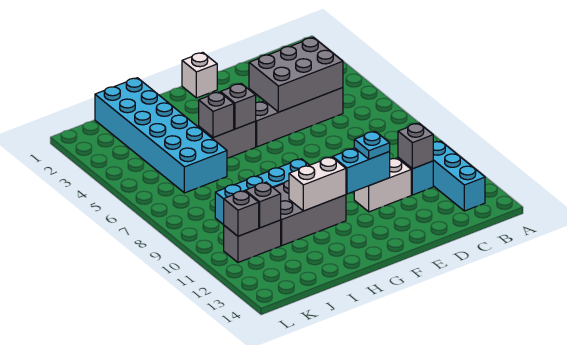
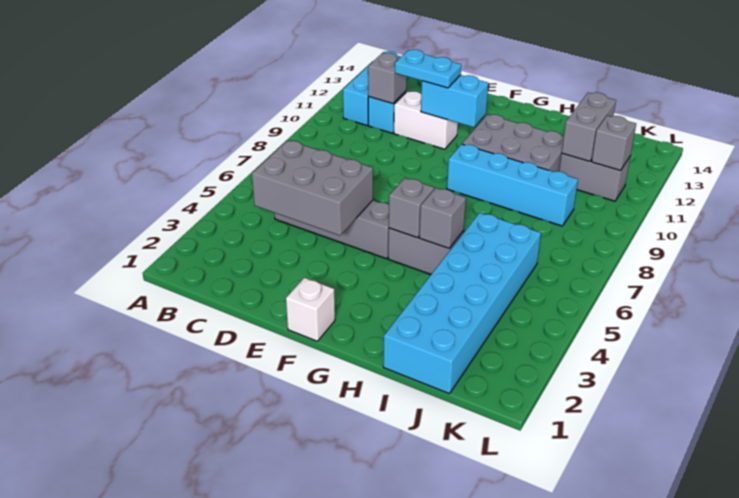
cyan 1x1 plate [354,131,390,159] -> cyan 1x2 plate [395,50,461,88]
white 1x2 brick [289,157,346,211] -> none
grey 1x1 brick [245,182,281,228] -> grey 1x2 brick [562,93,616,161]

